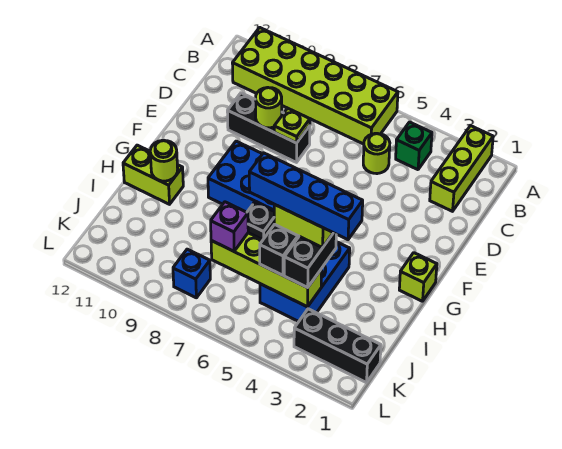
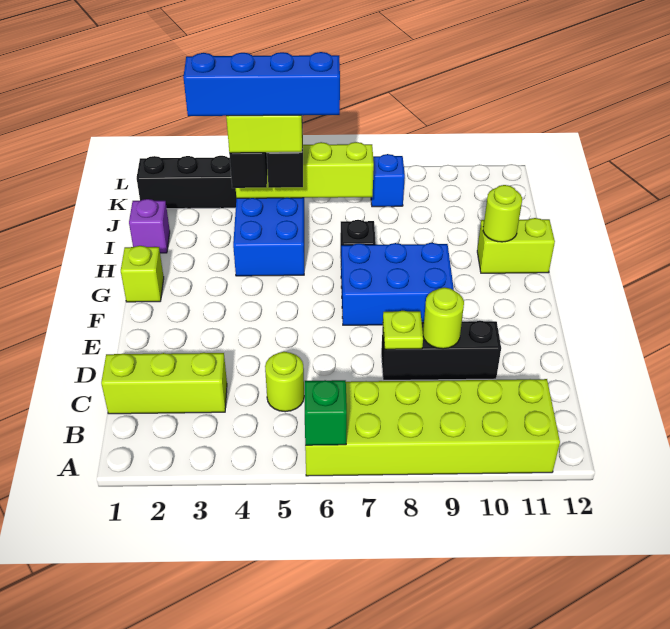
lime 1x3 brick [430,126,493,211] -> lime 1x3 brick turned to [101,353,227,414]
green 1x1 brick [396,122,432,170] -> green 1x1 brick moved to [305,380,347,445]
purple 1x1 brick [211,202,248,251] -> purple 1x1 brick moved to [129,199,170,253]

